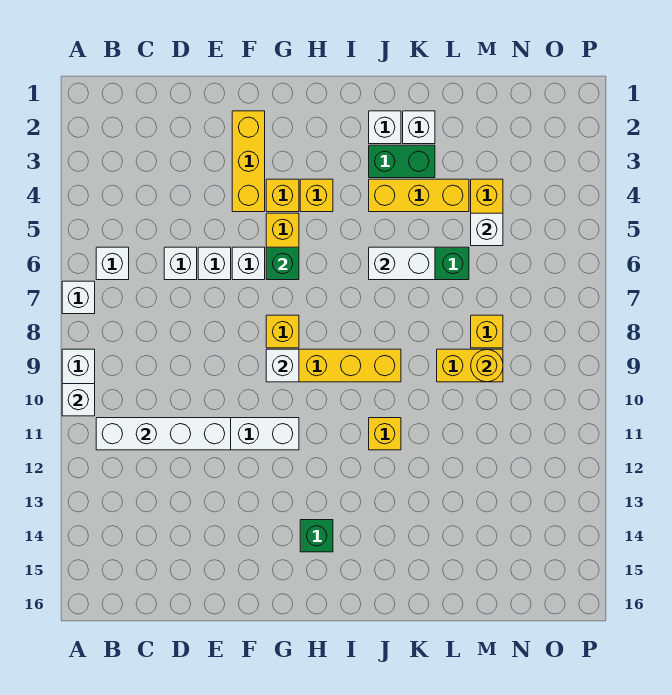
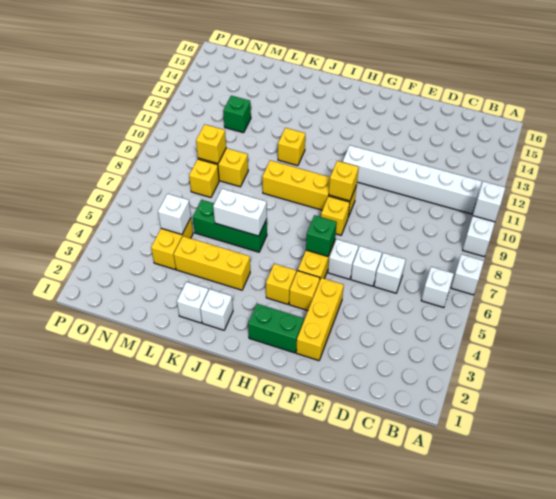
white 1x4 brick [96,418,231,450] -> none
white 1x1 brick [266,349,299,382] -> yellow 1x1 brick [329,161,359,201]
green 1x1 brick [300,520,333,552] -> green 1x1 brick moved to [223,96,251,133]
green 1x2 brick [369,145,435,178] -> green 1x2 brick moved to [248,304,304,353]
yellow 1x1 round brick [471,349,503,382] -> yellow 1x1 brick [196,124,226,164]

